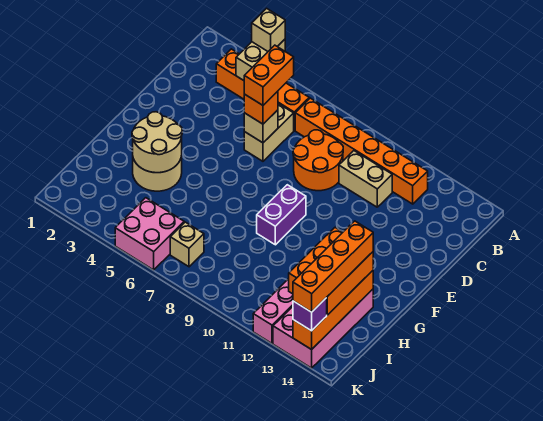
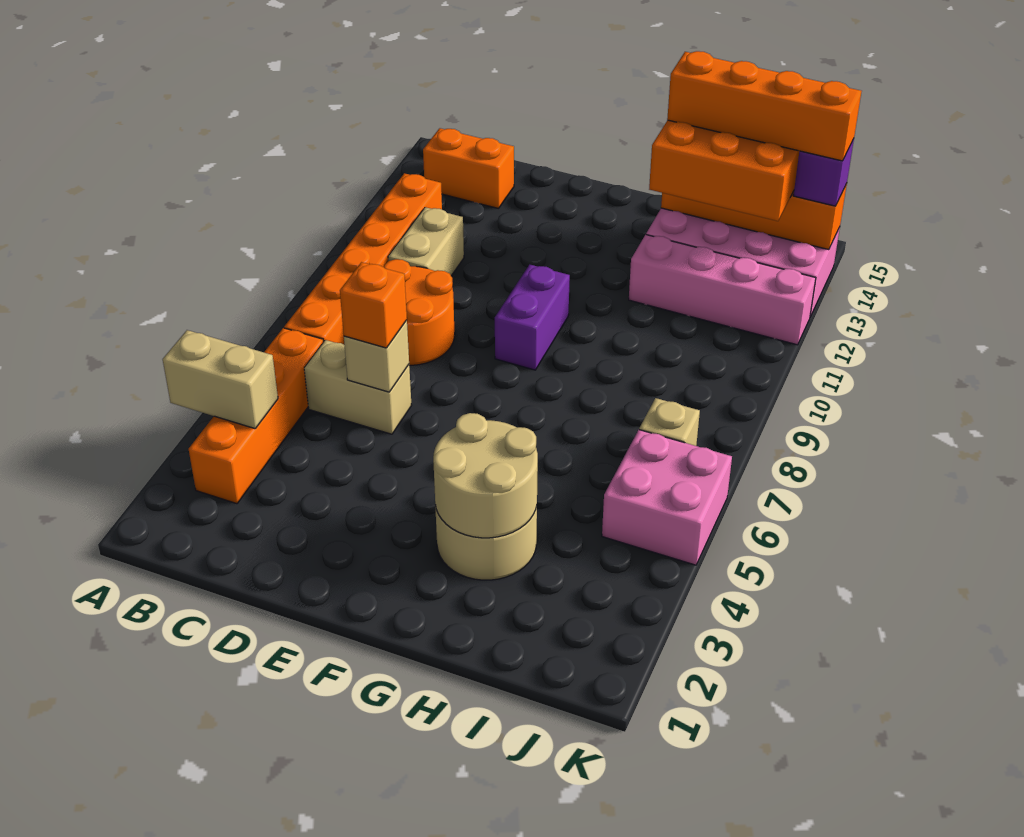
tan 1x1 brick [252,8,285,51] -> none
orange 1x2 brick [244,45,294,105] -> orange 1x2 brick moved to [423,128,514,209]
purple 1x2 brick [257,185,306,245] -> purple 1x2 brick turned to [495,265,570,370]

